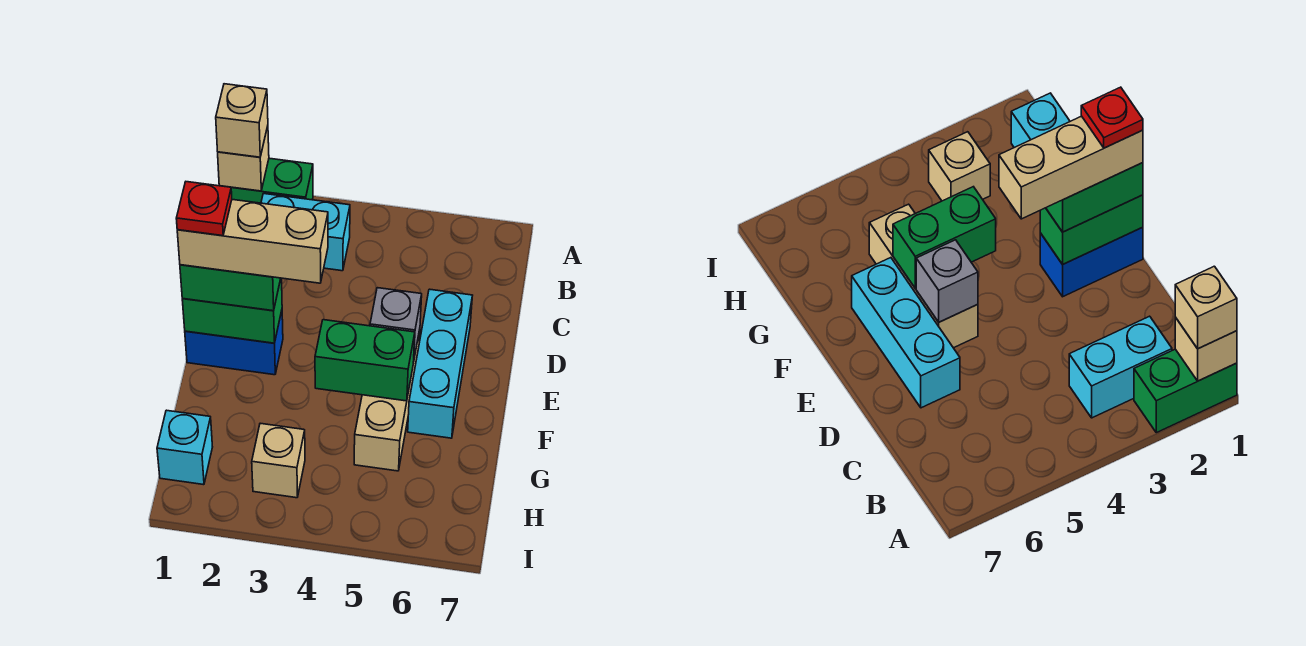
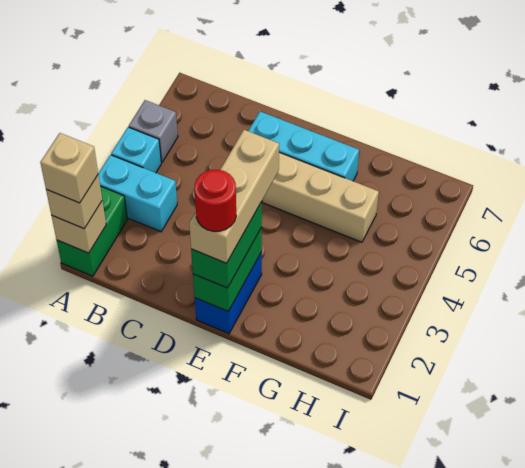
cyan 1x2 brick [261,194,350,271] -> cyan 1x2 brick turned to [98,155,177,232]
red 1x1 plate [176,182,232,236] -> red 1x1 round brick [195,170,236,231]
grey 1x1 brick [370,288,422,358] -> grey 1x1 brick moved to [129,100,178,162]
green 1x2 brick [315,320,415,401] -> none
cyan 1x1 brick [157,410,212,485] -> cyan 1x1 brick moved to [111,127,161,173]
tan 1x1 brick [252,423,305,498] -> tan 1x1 brick moved to [40,133,98,203]

